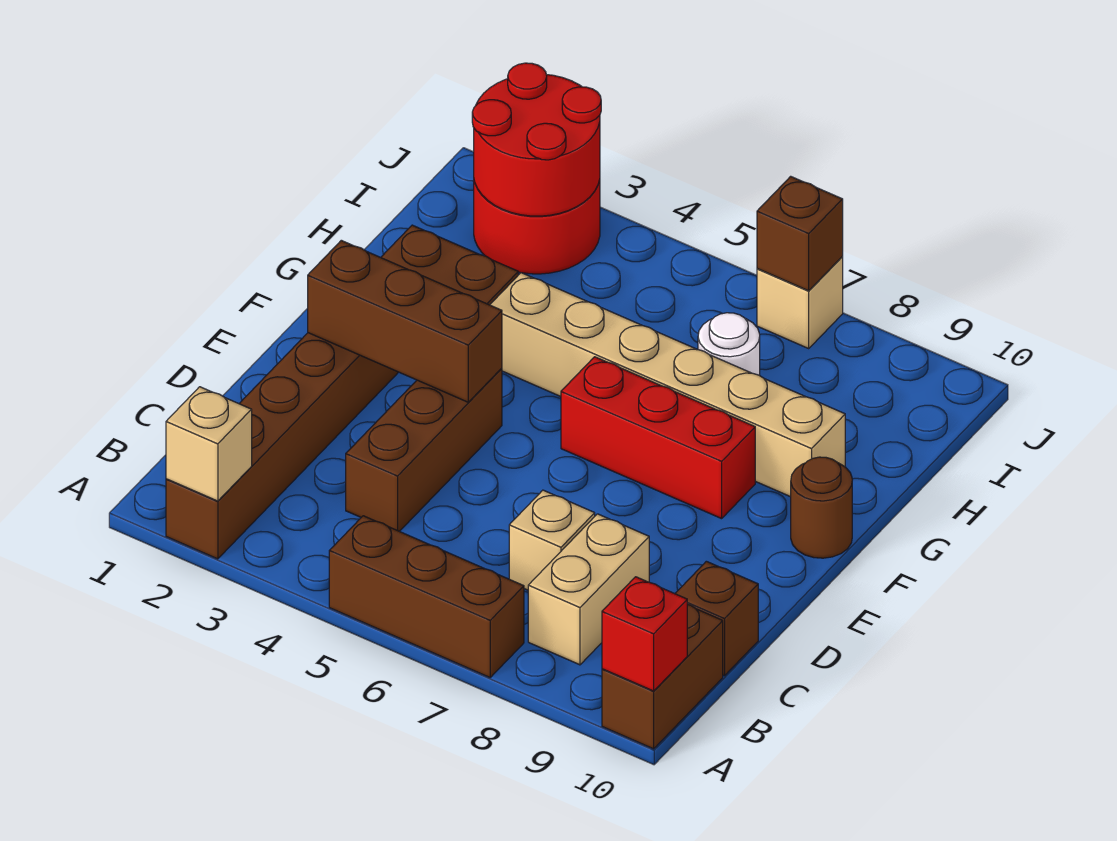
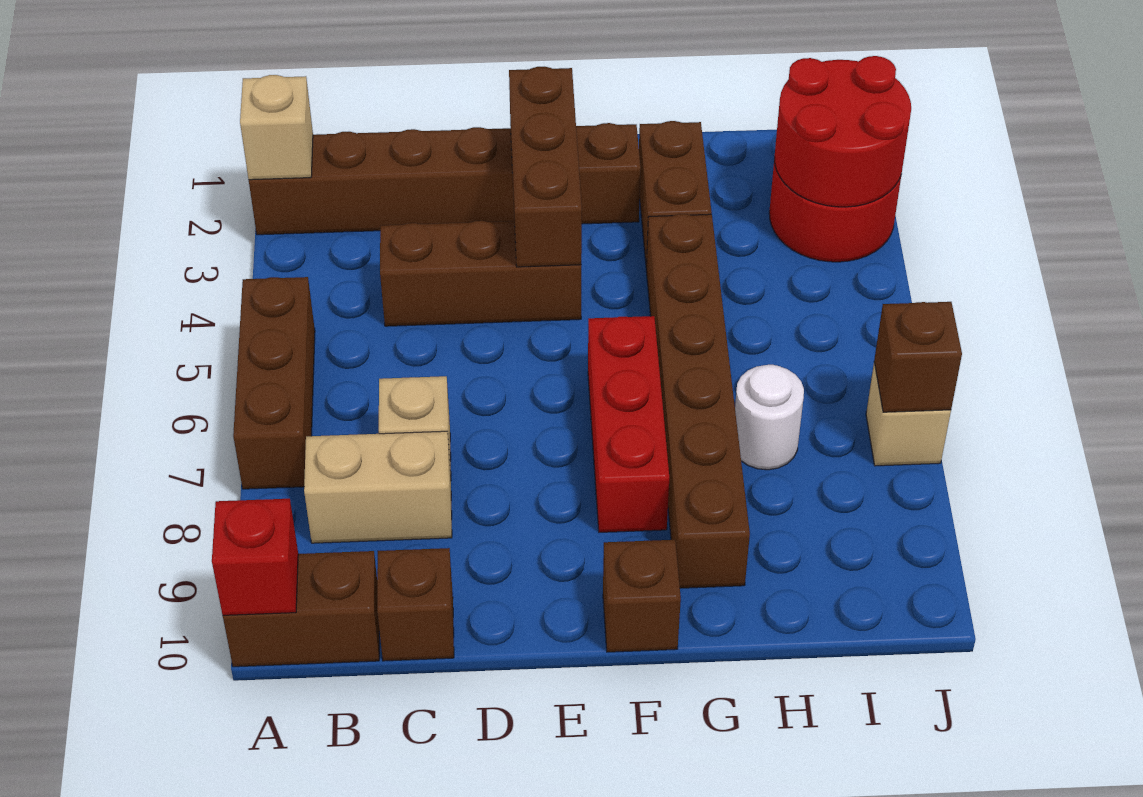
brown 1x1 round brick [791,457,852,558] -> brown 1x1 brick [603,540,681,652]
tan 1x6 brick [490,273,845,497] -> brown 1x6 brick [646,214,750,588]

